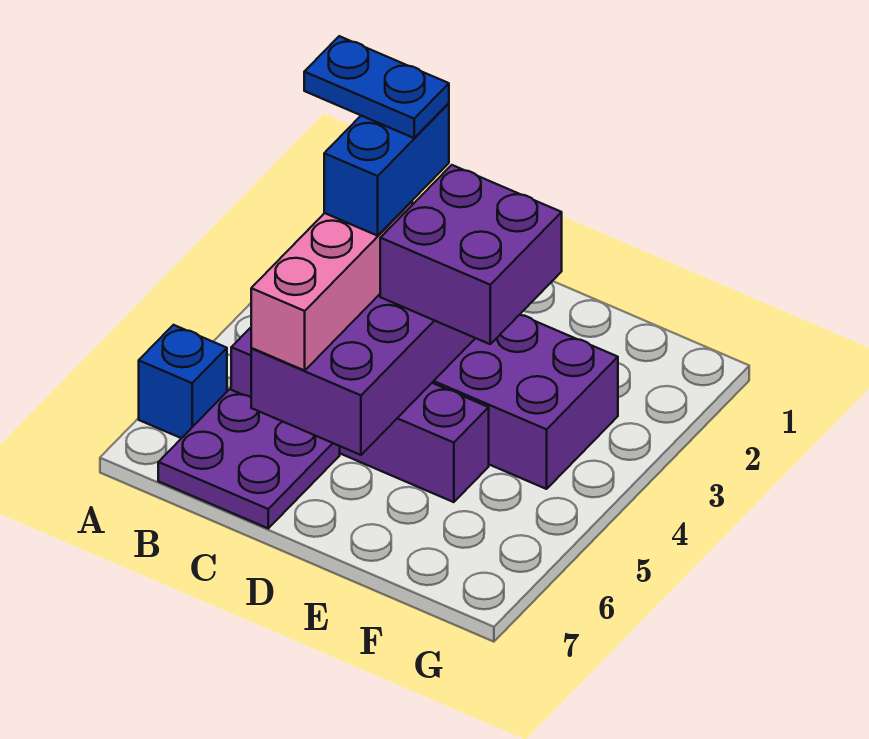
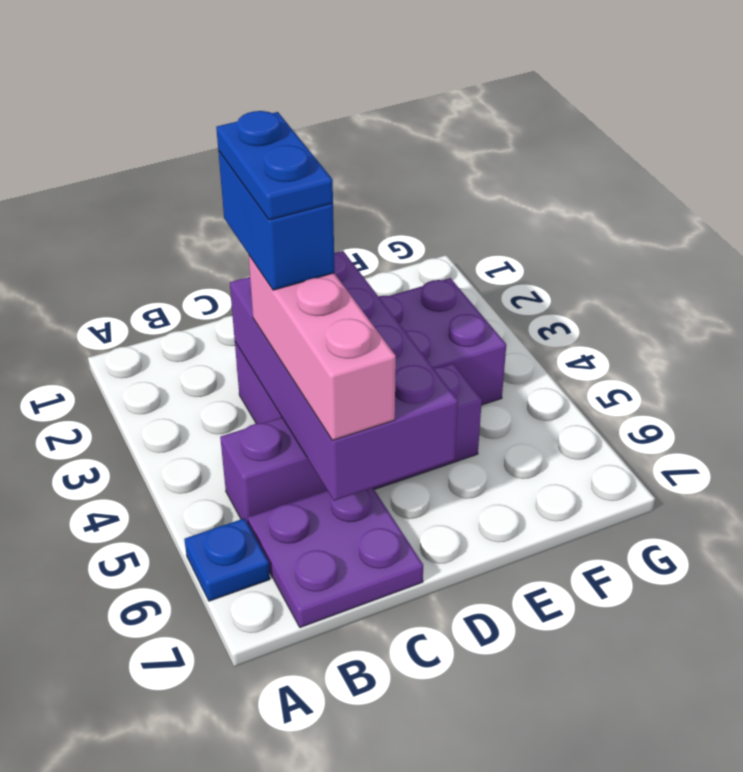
blue 1x1 brick [139,325,227,438] -> blue 1x1 plate [184,518,270,601]
blue 1x2 plate [304,36,449,138] -> blue 1x2 plate turned to [216,111,333,220]
purple 2x2 brick [380,165,562,344] -> none

